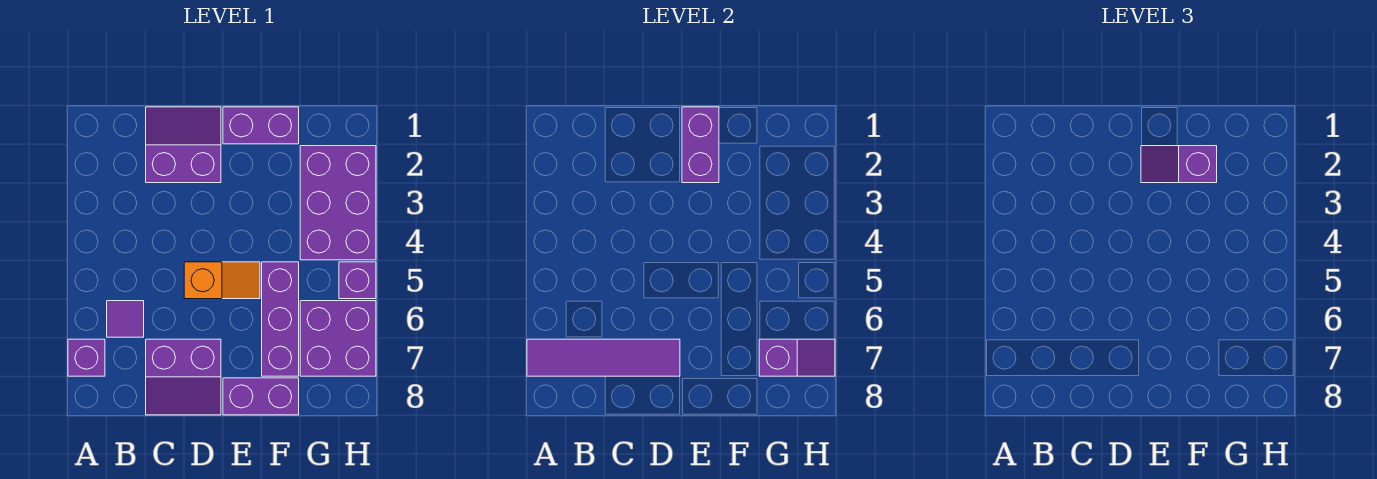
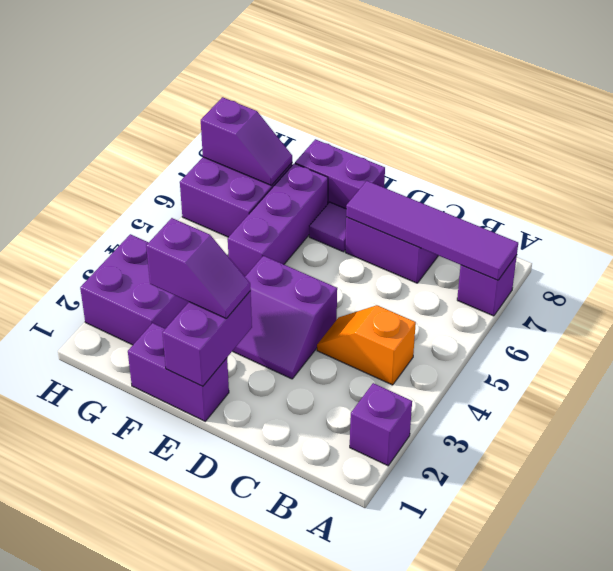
purple 1x1 tile [107,301,144,337] -> purple 1x1 tile moved to [309,202,346,252]
purple 2x2 slope [146,107,221,183] -> purple 2x2 slope moved to [233,256,337,379]
orange 1x2 slope [184,262,260,299] -> orange 1x2 slope moved to [317,305,416,385]
purple 2x3 brick [300,146,376,260] -> purple 2x2 brick [80,234,189,345]
purple 1x2 slope [759,339,835,376] -> purple 1x2 slope turned to [201,97,292,185]
purple 1x1 brick [339,262,376,299] -> purple 1x1 brick moved to [350,383,412,466]

